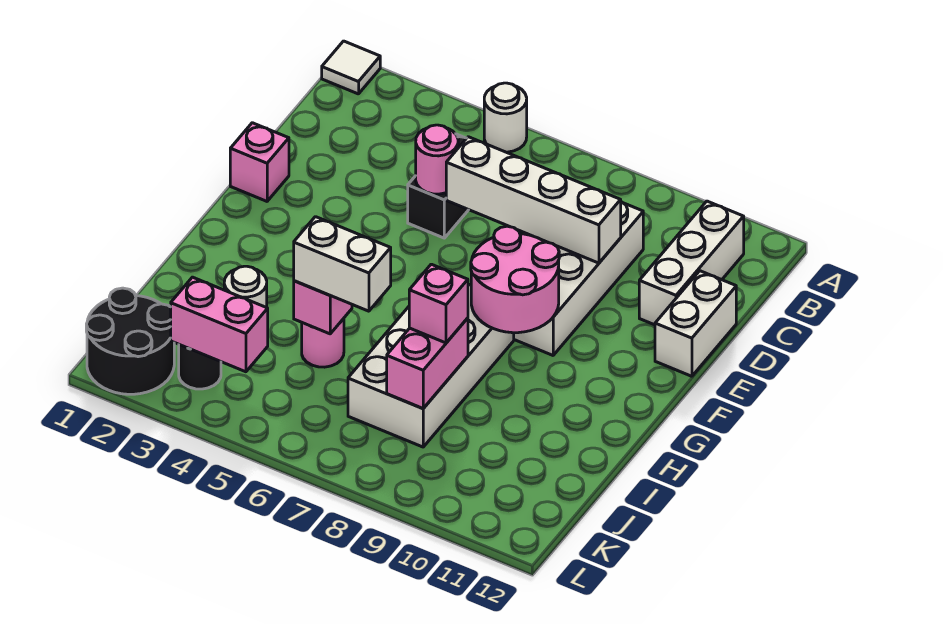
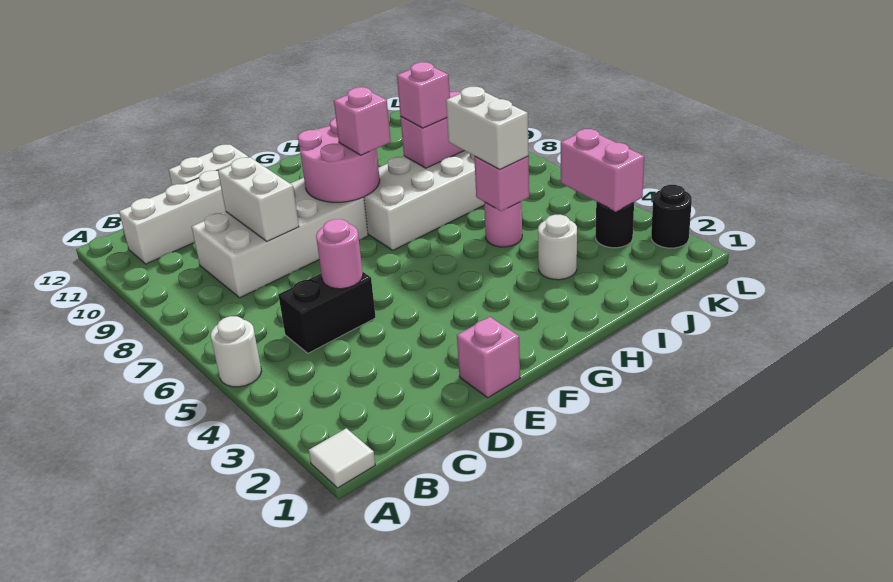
white 1x4 brick [446,137,621,263] -> white 1x2 brick [218,158,299,241]
none -> pink 1x1 brick [334,87,391,155]
black 2x2 round brick [86,288,174,394] -> black 1x1 round brick [651,185,692,248]

